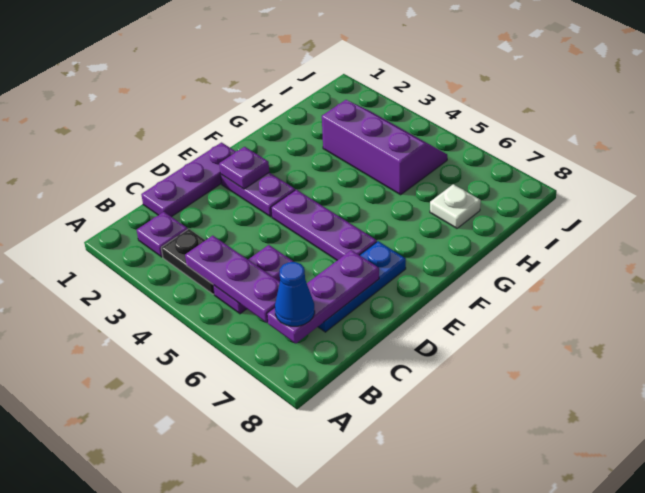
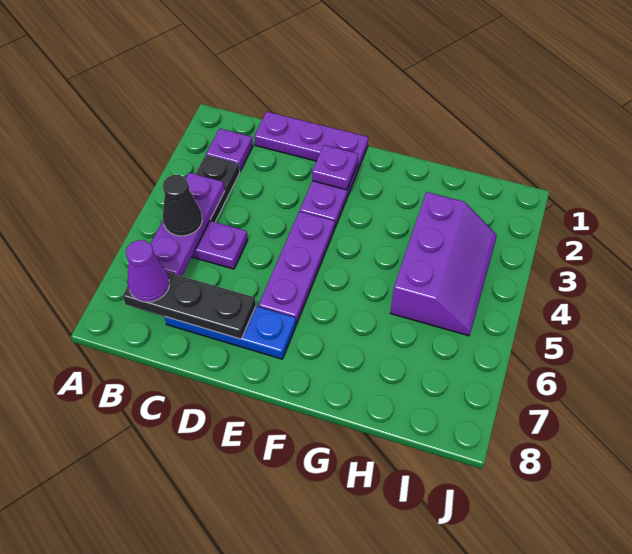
none -> black 1x1 cone [163,175,202,236]
purple 1x3 plate [267,250,379,343] -> black 1x3 plate [123,272,256,339]
blue 1x1 cone [275,262,315,326] -> purple 1x1 cone [126,240,170,302]
white 1x1 plate [430,184,481,228] -> none

